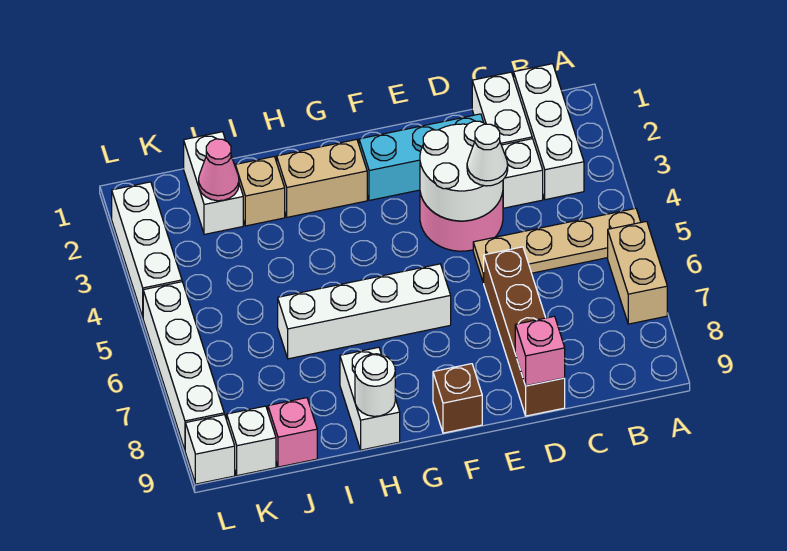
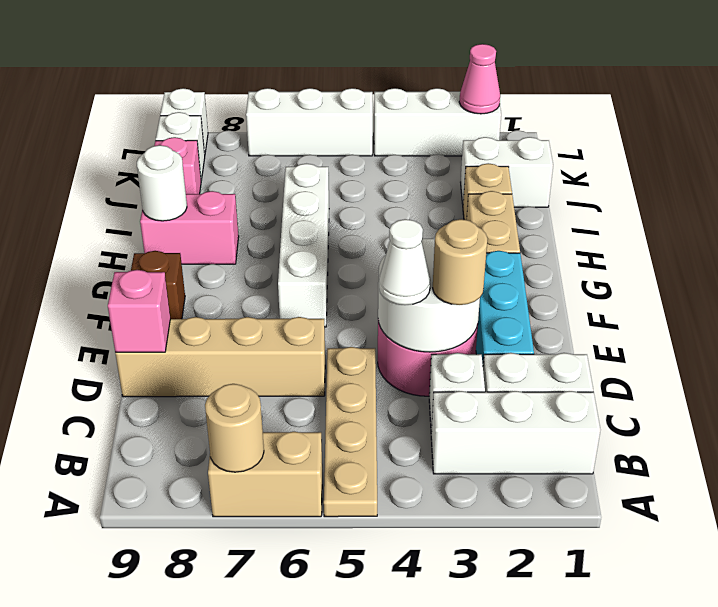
none -> tan 1x1 round brick [205,384,264,472]
none -> tan 1x1 round brick [433,219,487,305]
brown 1x4 brick [483,247,565,416] -> tan 1x4 brick [115,317,325,397]
white 1x2 brick [340,347,400,450] -> pink 1x2 brick [140,191,239,264]
pink 1x1 cone [199,139,239,201] -> pink 1x1 cone moved to [459,44,500,114]
white 1x4 brick [143,282,224,450] -> white 1x3 brick [246,88,373,156]

